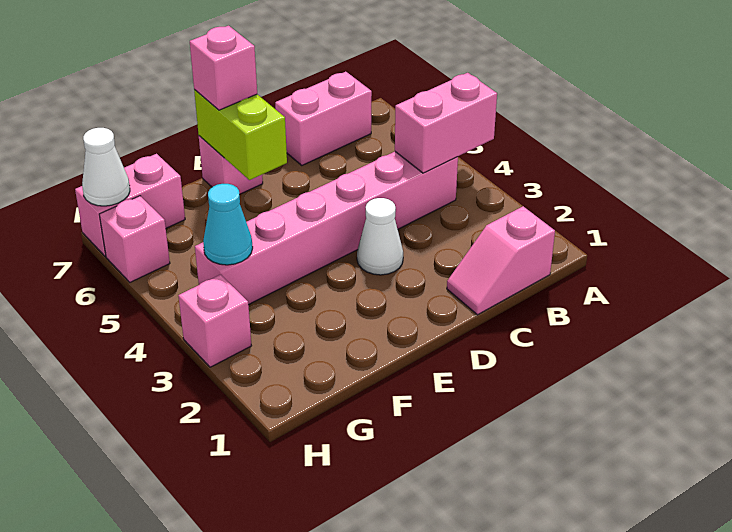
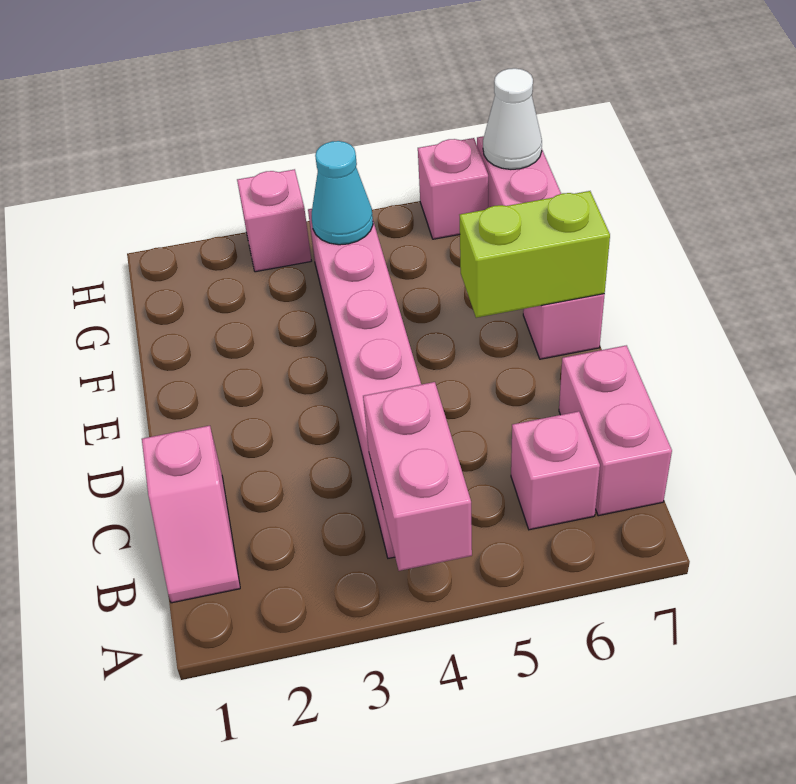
pink 1x2 slope [447,206,555,315] -> pink 1x2 slope turned to [142,426,240,603]
white 1x1 cone [357,198,403,275] -> none
pink 1x1 brick [190,26,257,110] -> pink 1x1 brick moved to [511,411,600,530]

